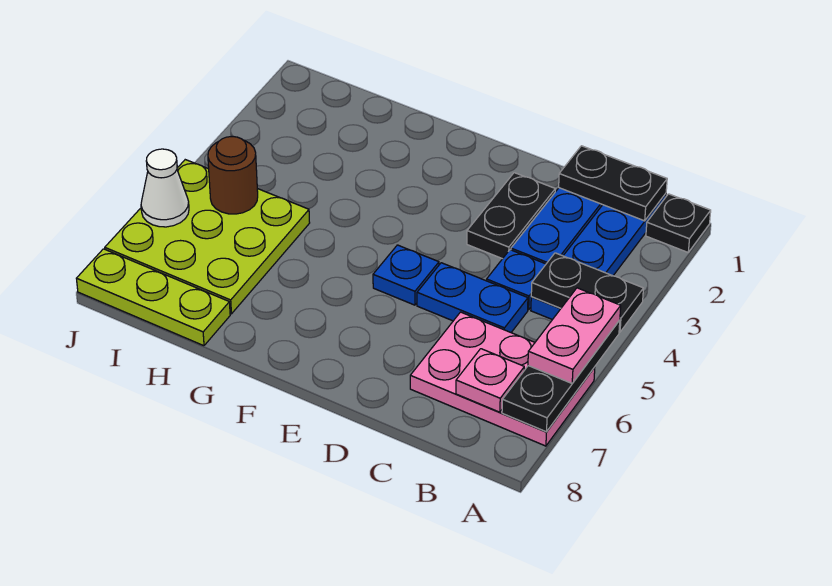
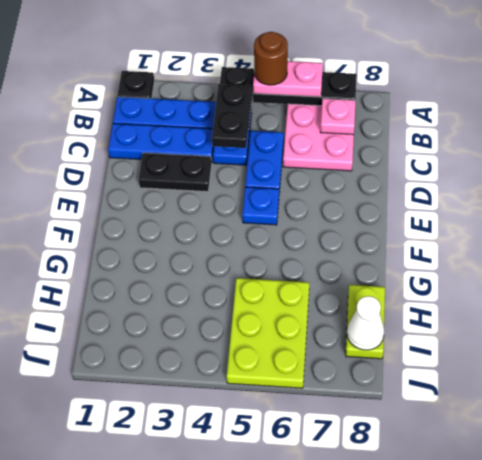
black 1x2 plate [559,146,667,221] -> black 1x2 plate moved to [212,84,251,148]
lime 3x3 plate [105,160,310,314] -> lime 2x3 plate [227,278,309,388]
lime 1x3 plate [76,249,230,346] -> lime 1x2 plate [346,285,385,359]
brown 1x1 round brick [208,137,258,214] -> brown 1x1 round brick moved to [254,32,288,85]
white 1x1 cone [141,149,189,227] -> white 1x1 cone moved to [347,296,384,350]

